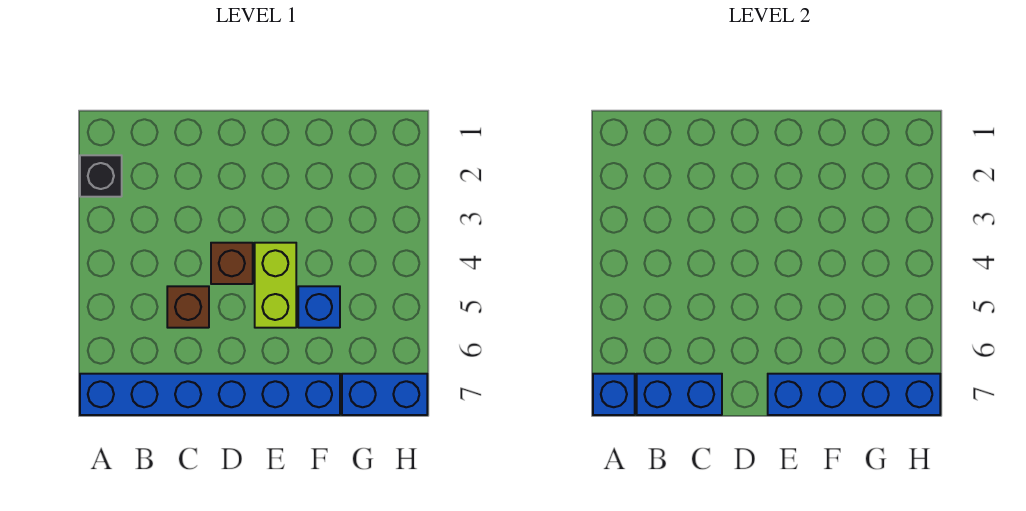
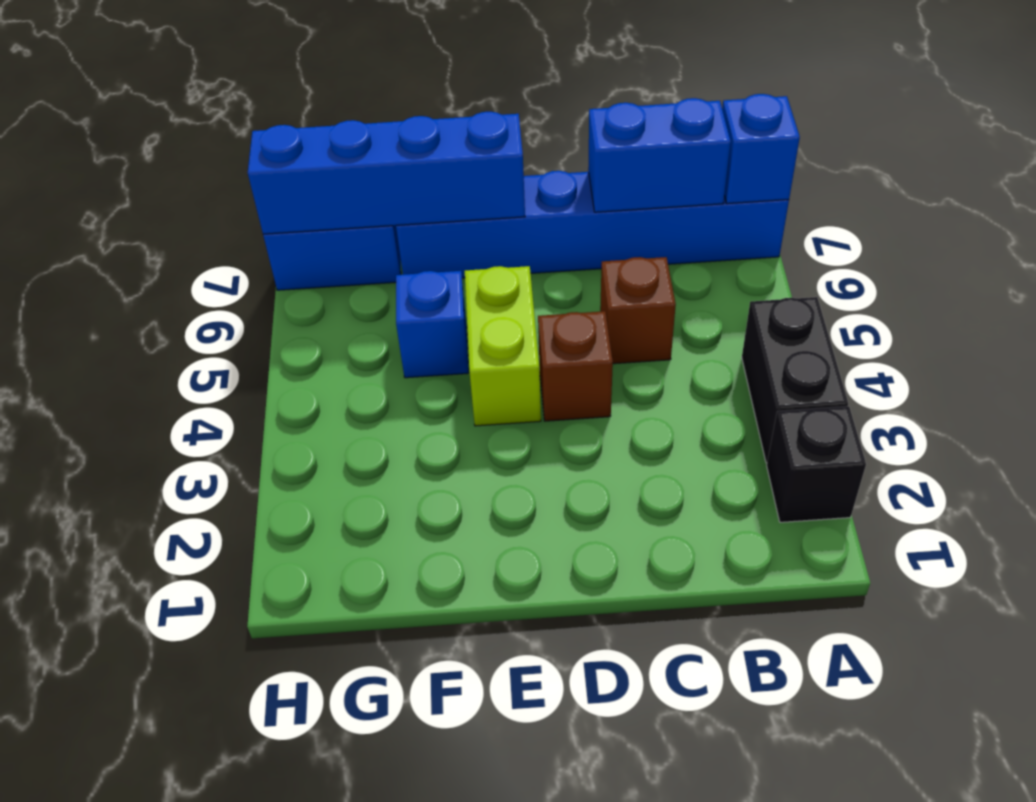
none -> black 1x2 brick [742,297,848,463]

